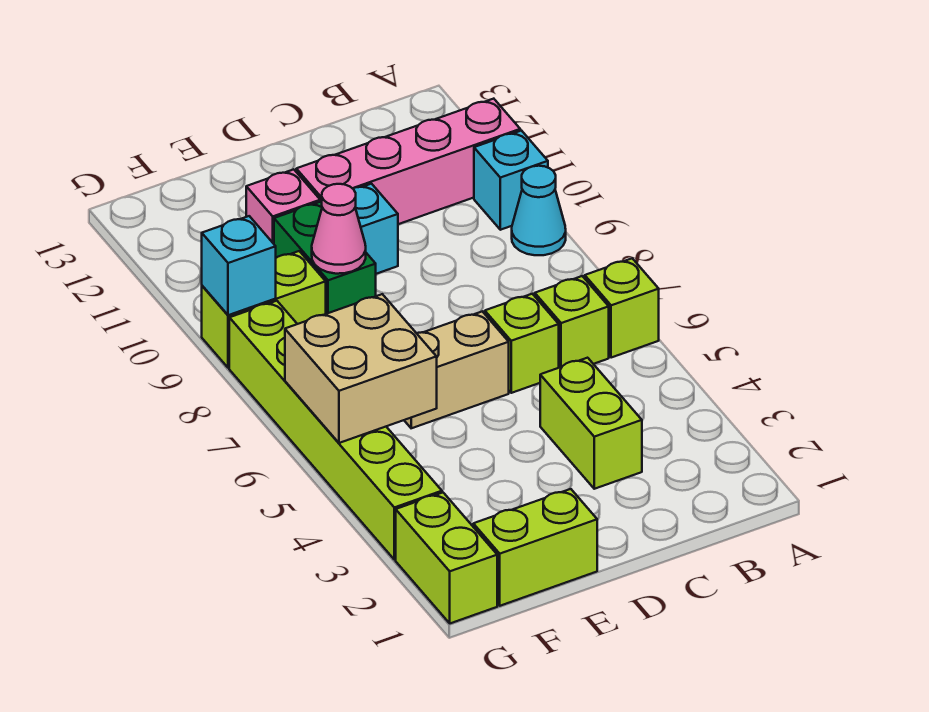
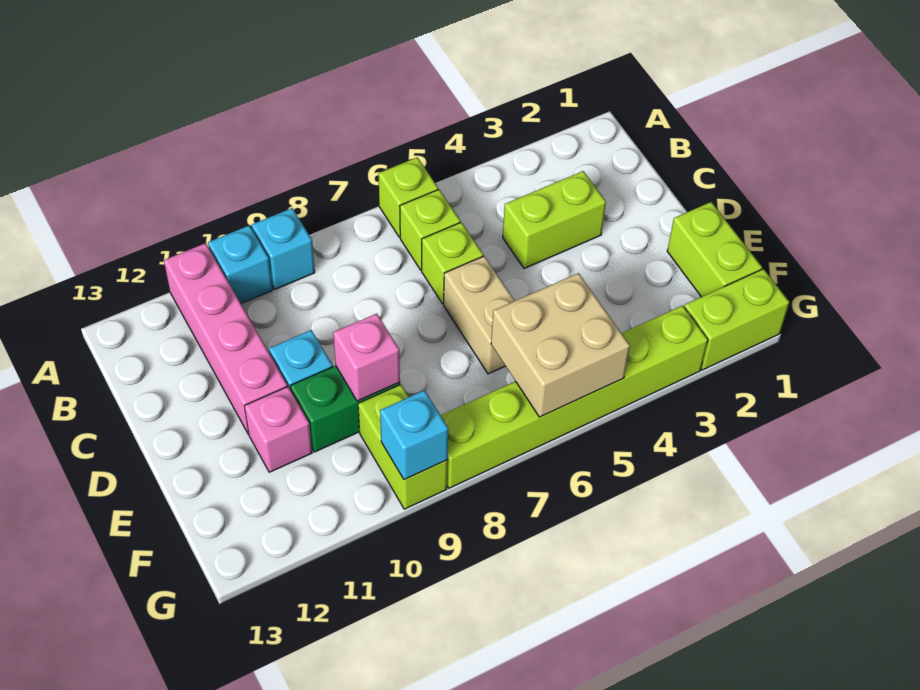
cyan 1x1 cone [512,166,566,255] -> cyan 1x1 brick [252,208,315,289]
pink 1x1 cone [312,184,366,274] -> pink 1x1 brick [333,314,400,401]

